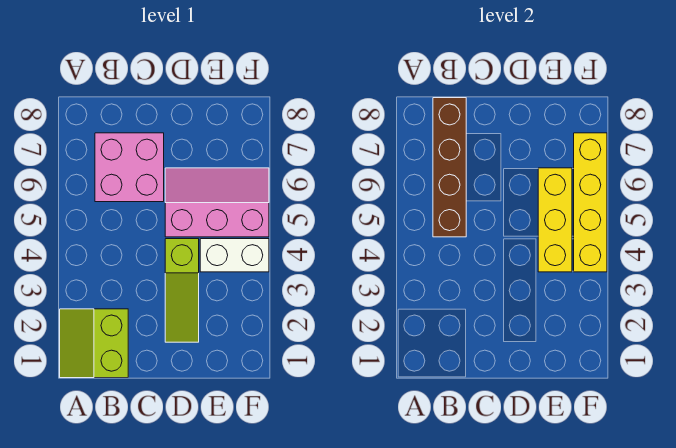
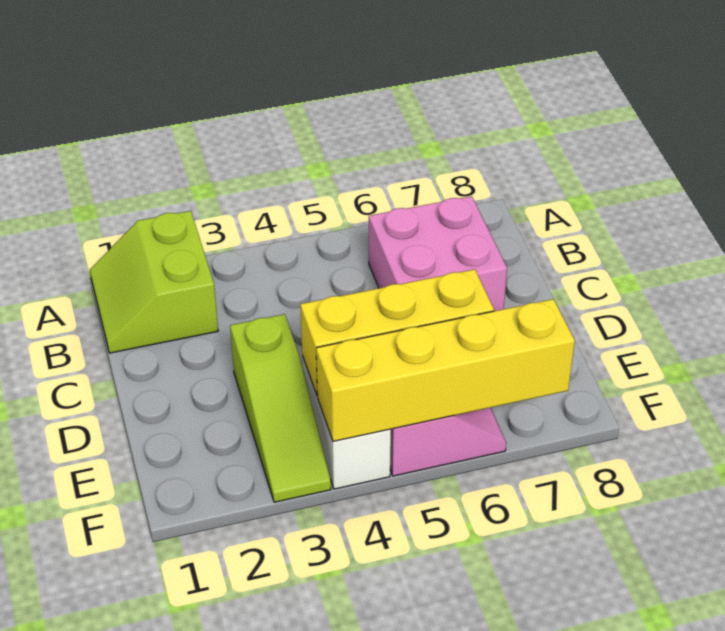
lime 2x2 slope [60,309,128,378] -> lime 2x2 slope turned to [90,211,218,353]
brown 1x4 brick [433,98,466,237] -> none
lime 1x3 slope [165,239,199,342] -> lime 1x3 slope turned to [230,314,331,502]

